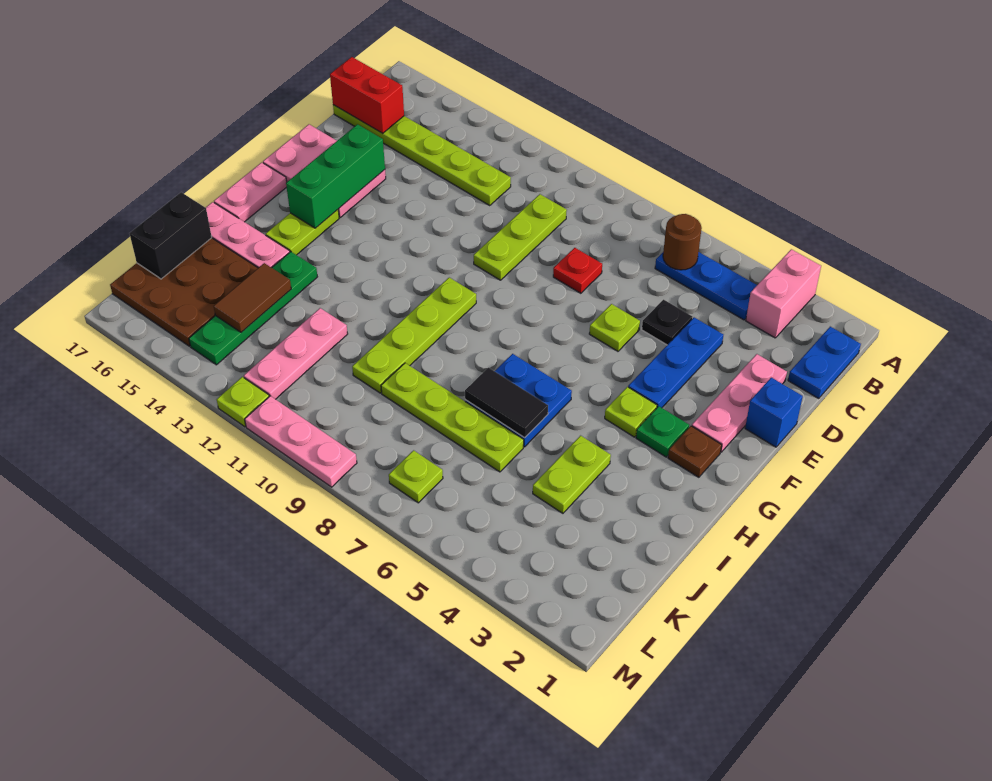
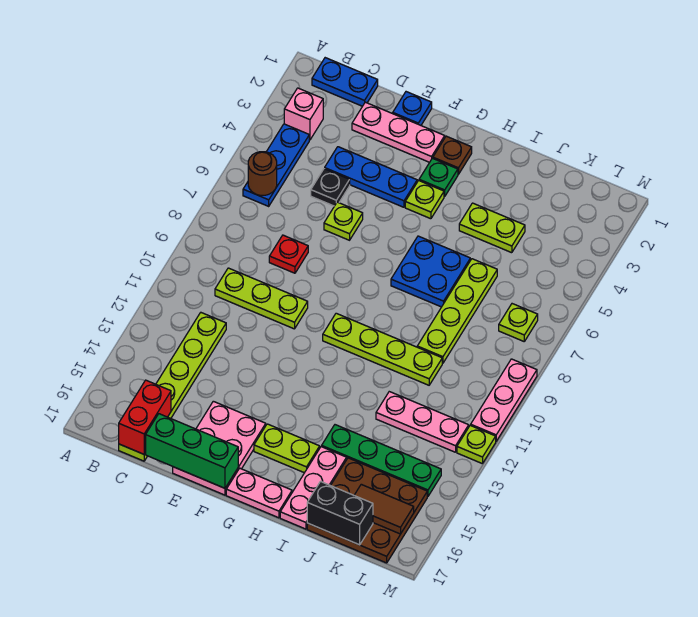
pink 1x2 brick [746,249,821,338] -> pink 1x1 brick [284,88,323,140]
blue 1x1 brick [745,378,803,447] -> blue 1x1 plate [393,92,432,125]
green 1x3 brick [286,124,385,228] -> green 1x3 brick moved to [146,414,238,488]
black 1x2 tile [465,368,548,438] -> none
brown 1x2 tile [214,263,291,332] -> brown 1x2 tile moved to [354,484,414,534]

